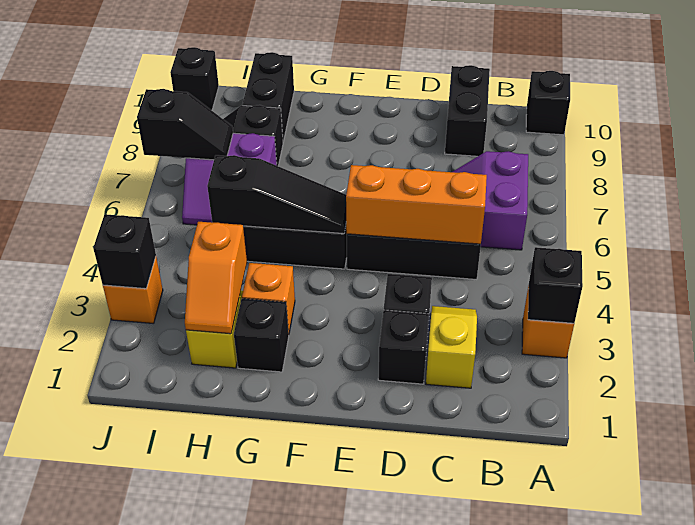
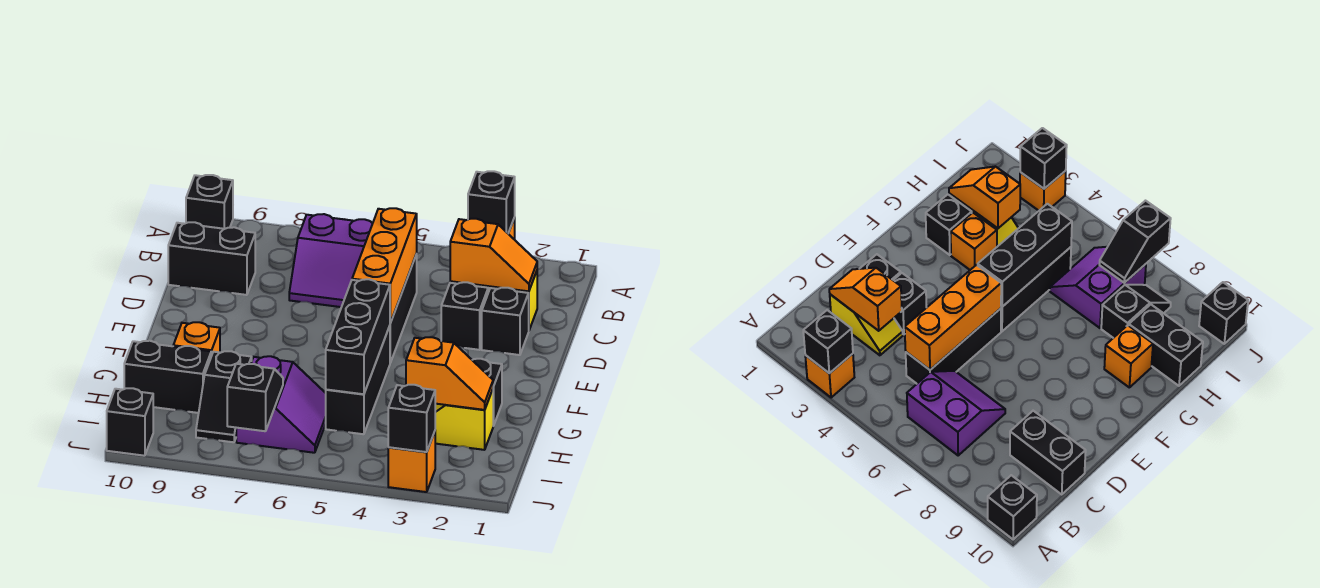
none -> orange 1x2 slope [450,219,537,291]
black 1x3 slope [207,155,346,234] -> black 1x3 brick [326,279,390,394]
none -> orange 1x1 brick [173,322,220,356]

